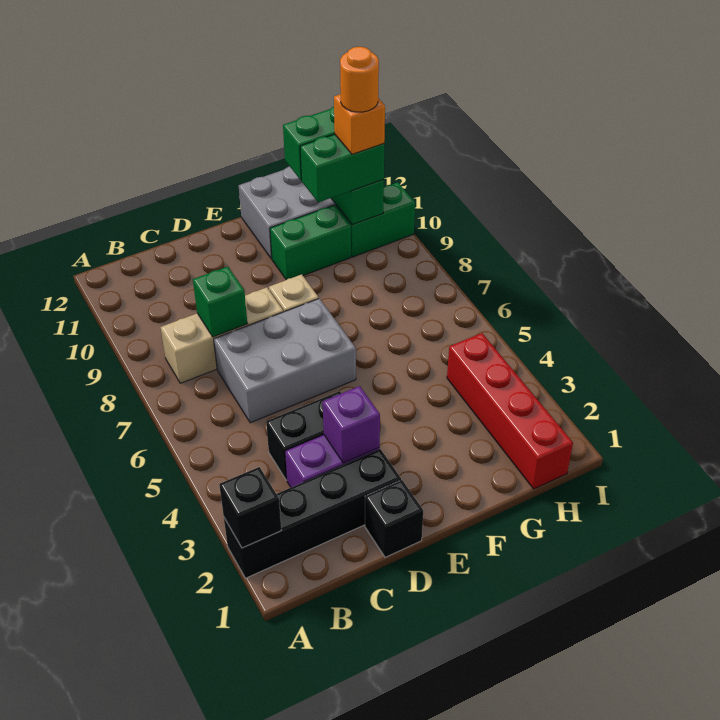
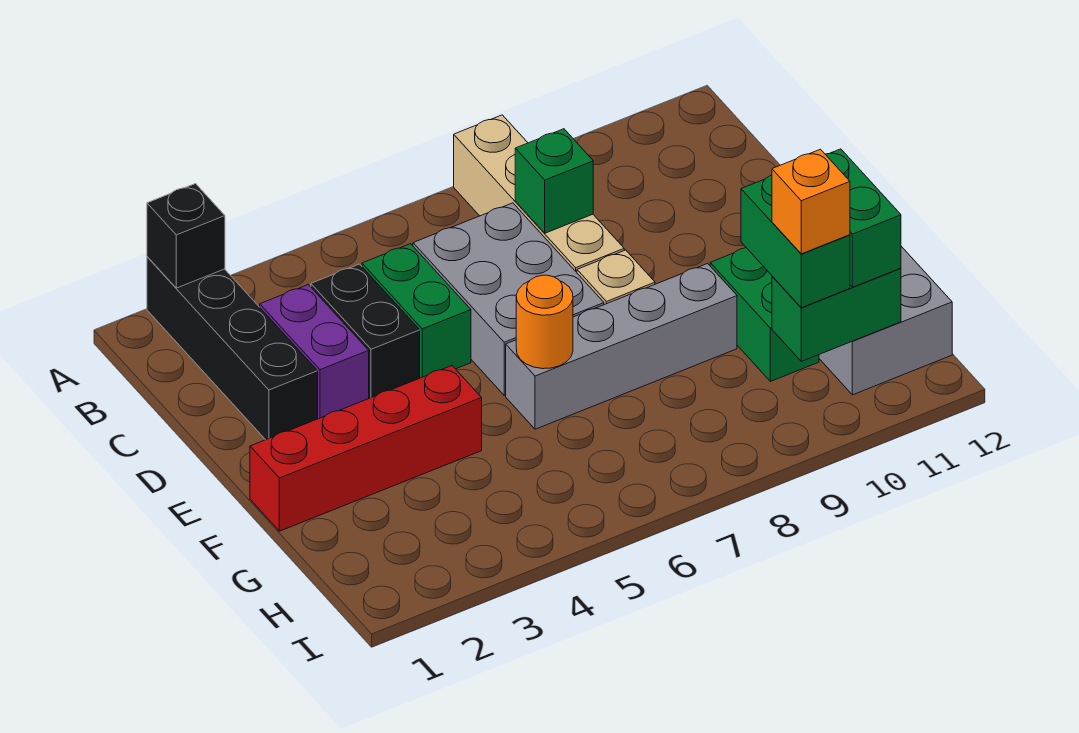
tan 1x3 brick [161,287,283,383] -> tan 1x4 brick [454,115,624,272]
black 1x1 brick [365,480,423,557] -> none
purple 1x1 brick [323,386,380,463] -> none
none -> grey 1x4 brick [506,264,737,429]
red 1x4 brick [447,333,573,489] -> red 1x4 brick moved to [250,366,482,531]
green 1x2 brick [336,182,415,257] -> green 1x2 brick moved to [362,244,471,378]
orange 1x1 round brick [340,47,379,112] -> orange 1x1 round brick moved to [516,275,573,369]

